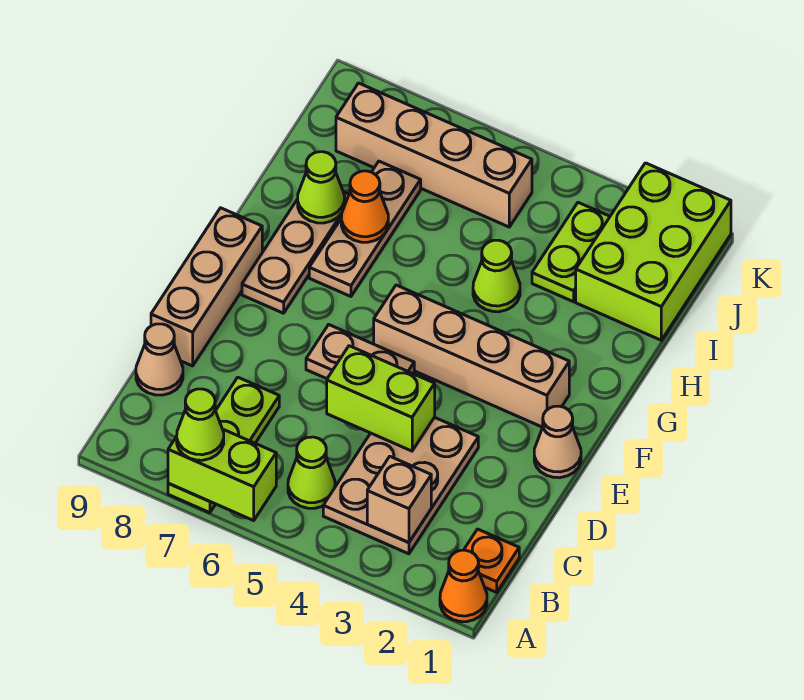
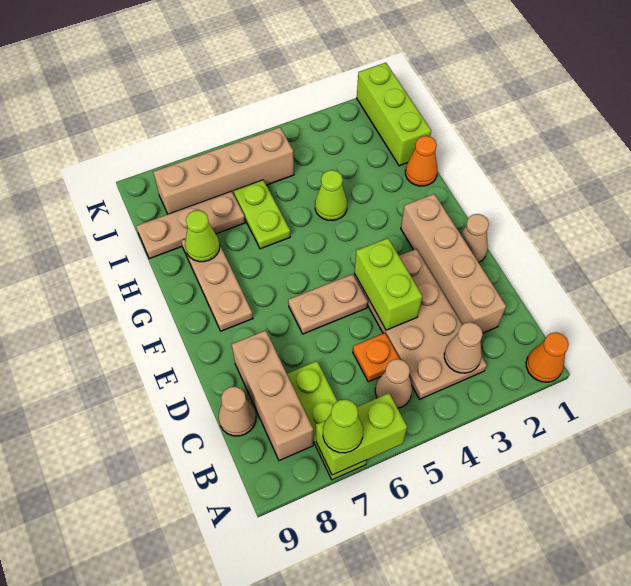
orange 1x1 plate [464,529,519,592] -> orange 1x1 plate moved to [353,333,400,382]
tan 2x3 plate [323,417,478,554] -> tan 2x4 plate [354,249,487,399]
tan 1x1 brick [367,457,431,543] -> tan 1x1 cone [444,322,483,373]
lime 1x1 cone [288,437,335,508] -> tan 1x1 cone [375,359,412,408]
lime 1x2 brick [327,346,435,451] -> lime 1x2 brick turned to [354,238,422,330]
tan 1x3 brick [151,208,262,366] -> tan 1x3 brick moved to [232,330,313,461]
tan 1x4 brick [374,285,569,427] -> tan 1x4 brick turned to [401,194,506,333]
tan 1x3 plate [309,161,421,296] -> tan 1x3 plate turned to [136,191,245,259]
orange 1x1 cone [341,171,388,242] -> orange 1x1 cone moved to [405,136,437,186]
lime 2x3 brick [576,163,731,340] -> lime 1x3 brick [357,63,431,166]
lime 1x2 plate [532,203,610,302] -> lime 1x2 plate moved to [234,180,290,249]

